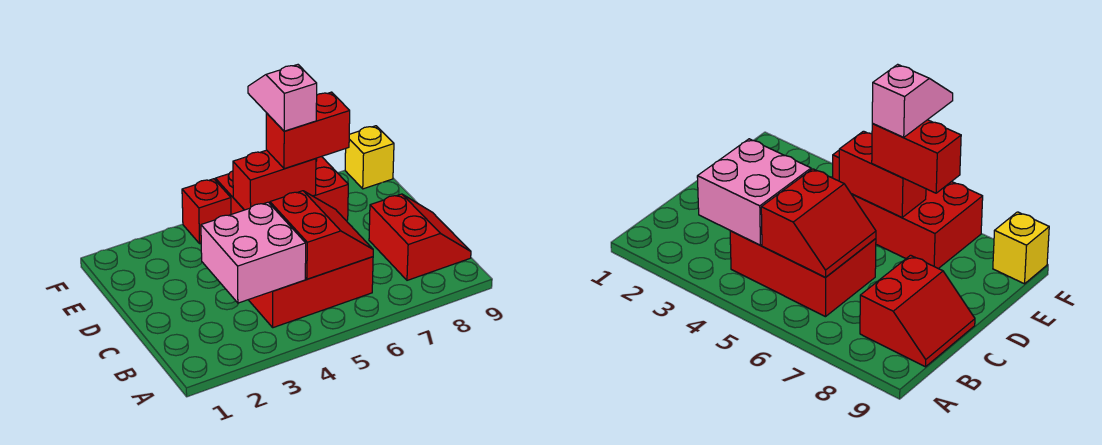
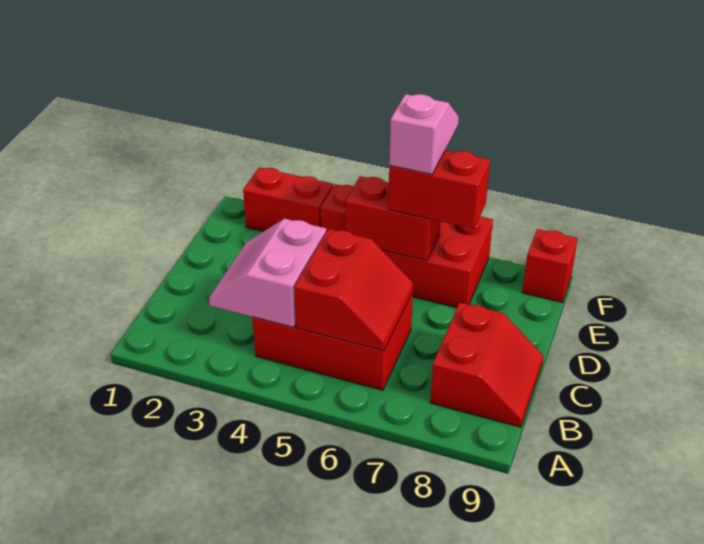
pink 2x2 brick [201,202,306,303] -> pink 2x2 slope [209,219,326,327]
none -> red 1x2 brick [243,167,333,232]
yellow 1x1 brick [345,126,394,189] -> red 1x1 brick [522,229,578,302]

